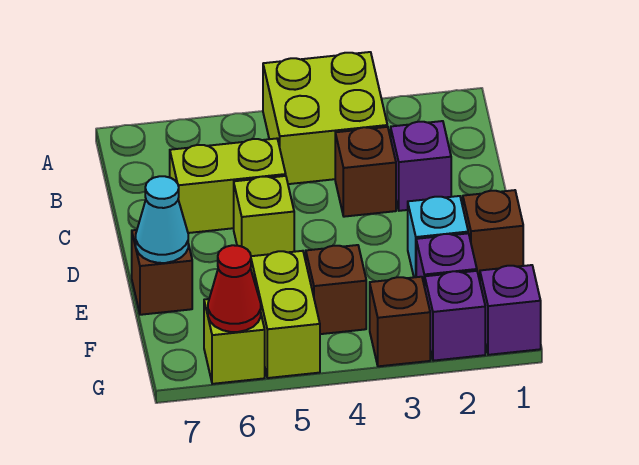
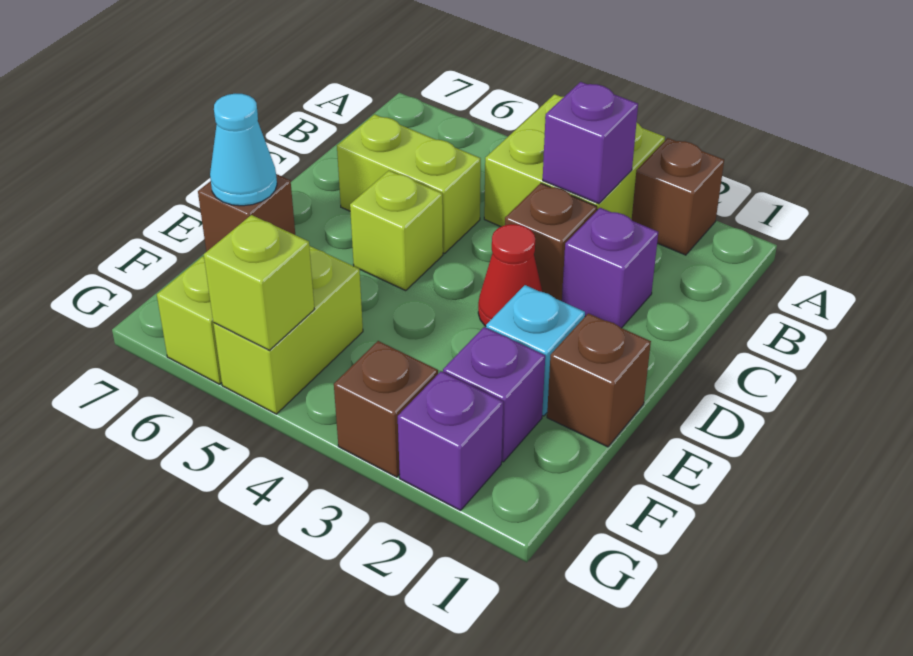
brown 1x1 brick [306,245,366,334] -> brown 1x1 brick moved to [632,138,724,255]
purple 1x1 brick [480,265,541,355] -> purple 1x1 brick moved to [543,82,638,204]
none -> lime 1x1 brick [204,215,314,350]
red 1x1 cone [208,245,261,332] -> red 1x1 cone moved to [478,224,543,326]

